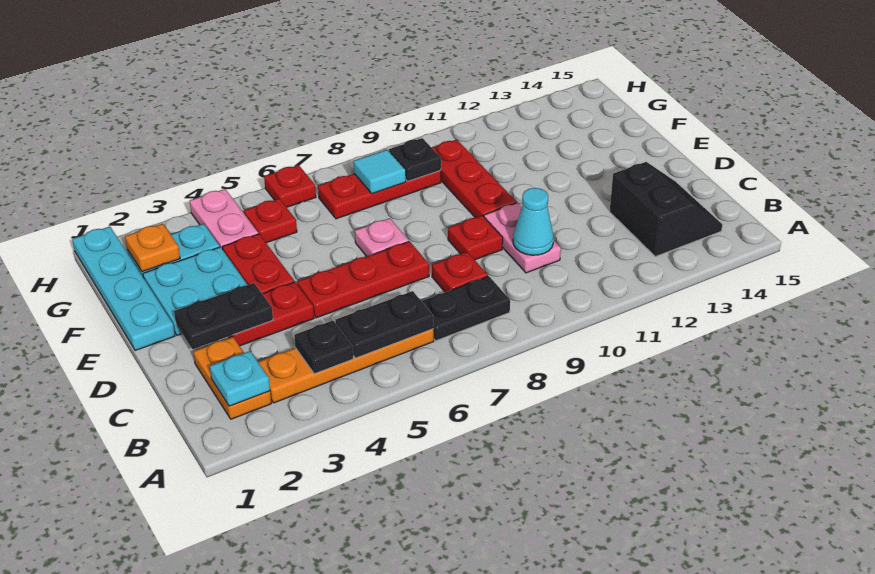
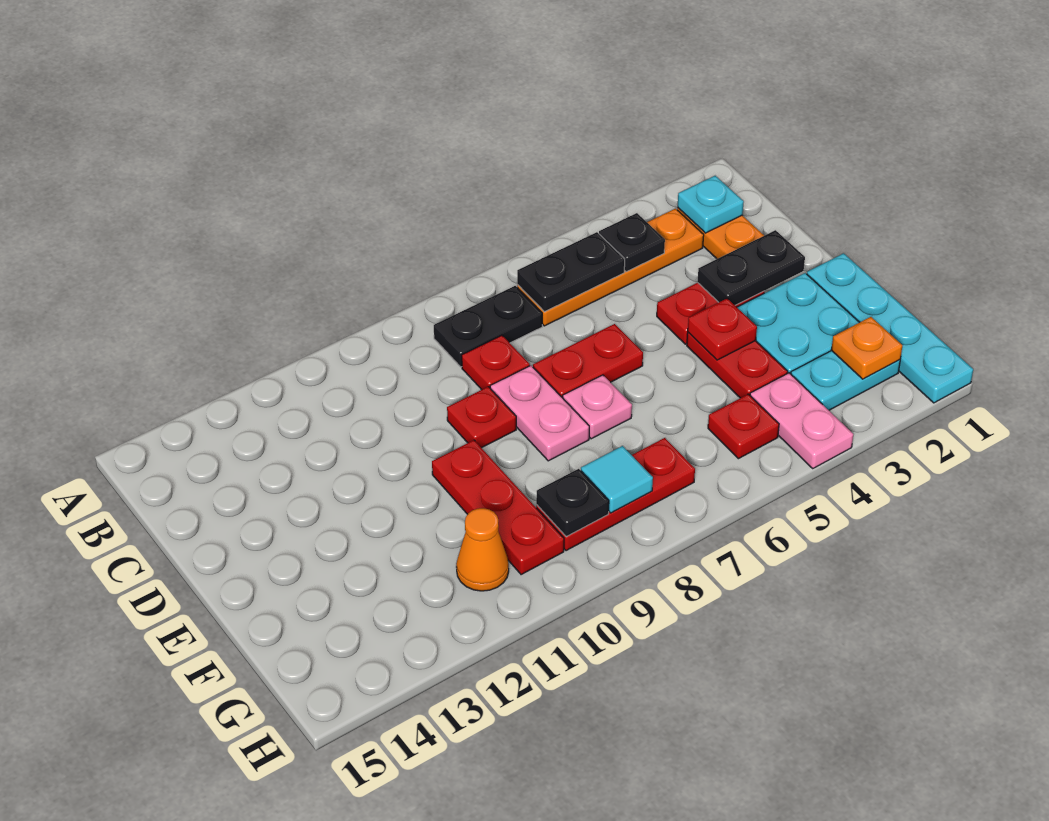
black 2x2 slope [610,162,722,257] -> none
pink 1x2 plate [484,203,561,273] -> pink 1x2 plate moved to [490,366,589,461]
cyan 1x1 cone [513,188,554,255] -> none
red 1x3 plate [297,241,429,318] -> red 1x2 plate [533,324,643,398]
none -> orange 1x1 cone [456,508,509,591]
red 1x1 plate [264,165,316,207] -> red 1x1 plate moved to [688,299,757,360]

